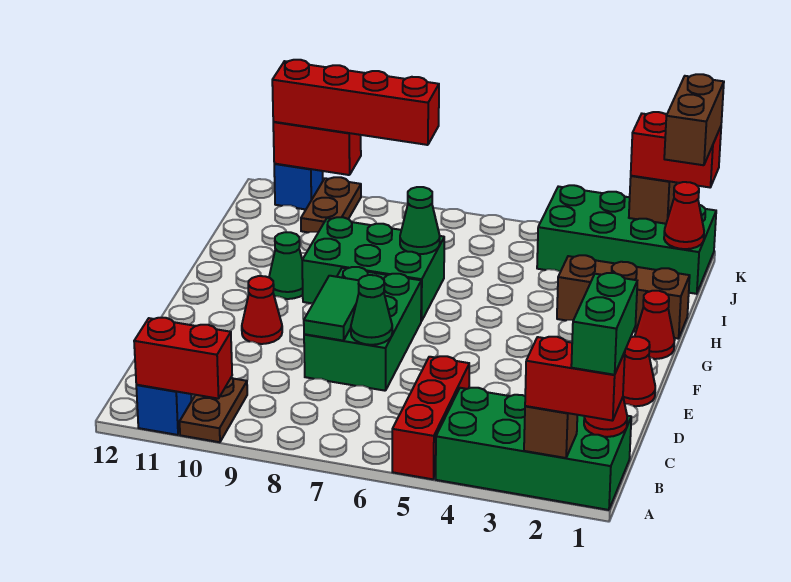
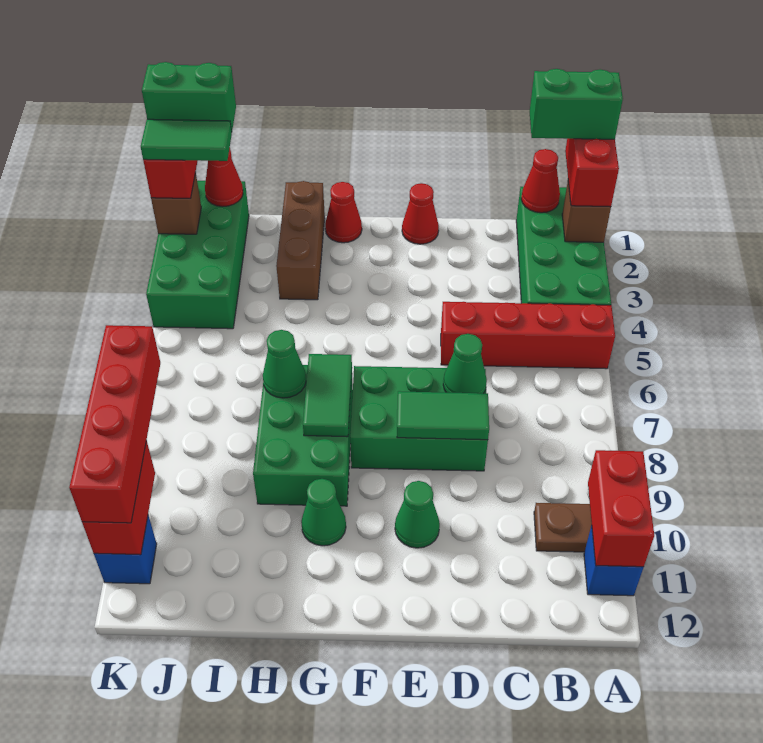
red 1x3 brick [392,356,469,479] -> red 1x4 brick [441,302,615,369]
red 1x1 cone [242,276,282,344] -> green 1x1 cone [395,481,440,548]
none -> green 1x2 tile [303,354,352,437]
brown 1x2 brick [664,74,724,165] -> green 1x2 brick [142,62,236,132]
none -> green 1x2 tile [141,119,232,161]
brown 1x2 plate [301,177,361,232] -> none

